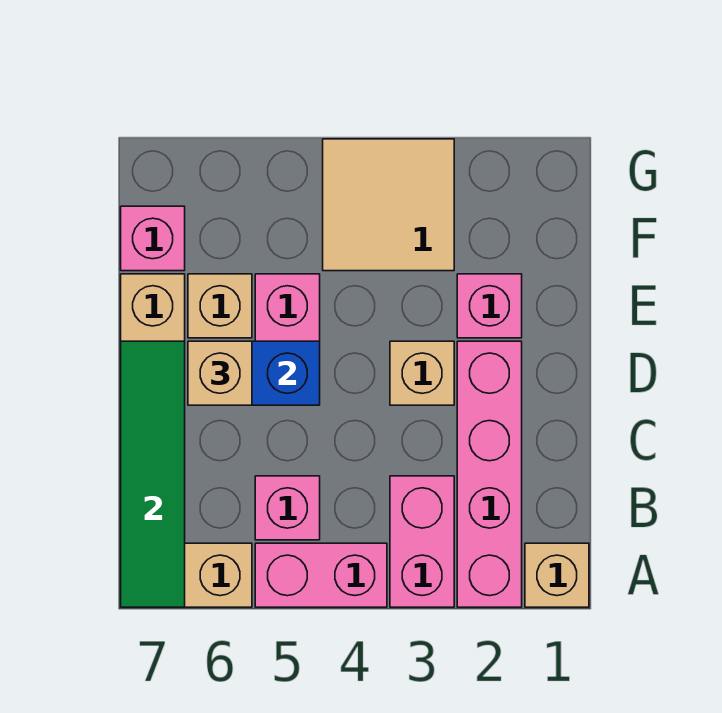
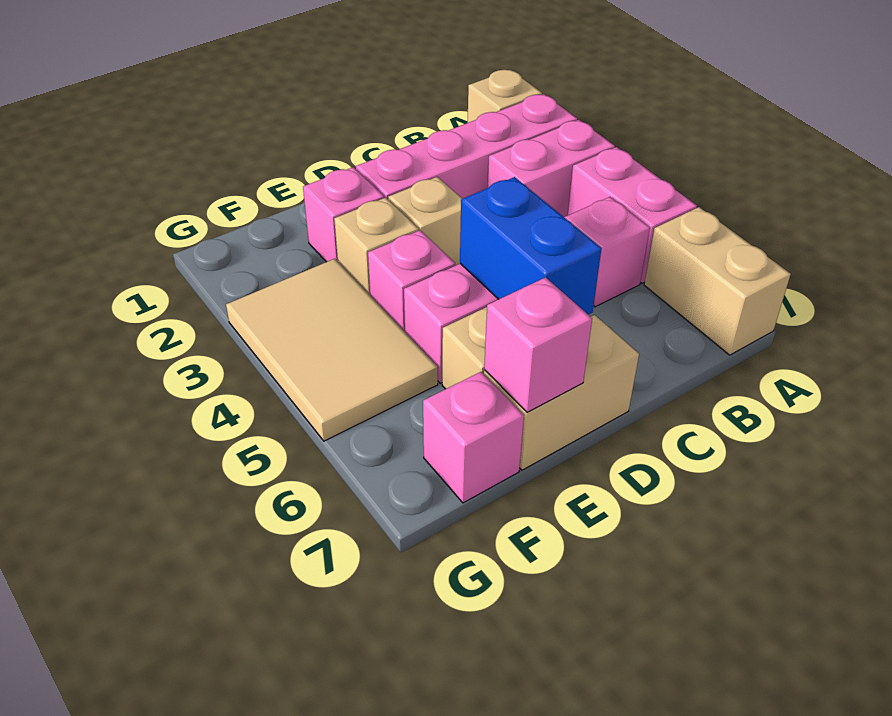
green 1x4 tile [121,341,185,607] -> none
tan 1x1 brick [188,341,252,405] -> tan 1x1 brick moved to [334,198,419,295]
none -> pink 1x1 brick [368,230,455,332]
none -> pink 1x1 brick [484,277,592,412]
tan 2x2 tile [323,139,454,271] -> tan 2x3 tile [226,259,438,441]

